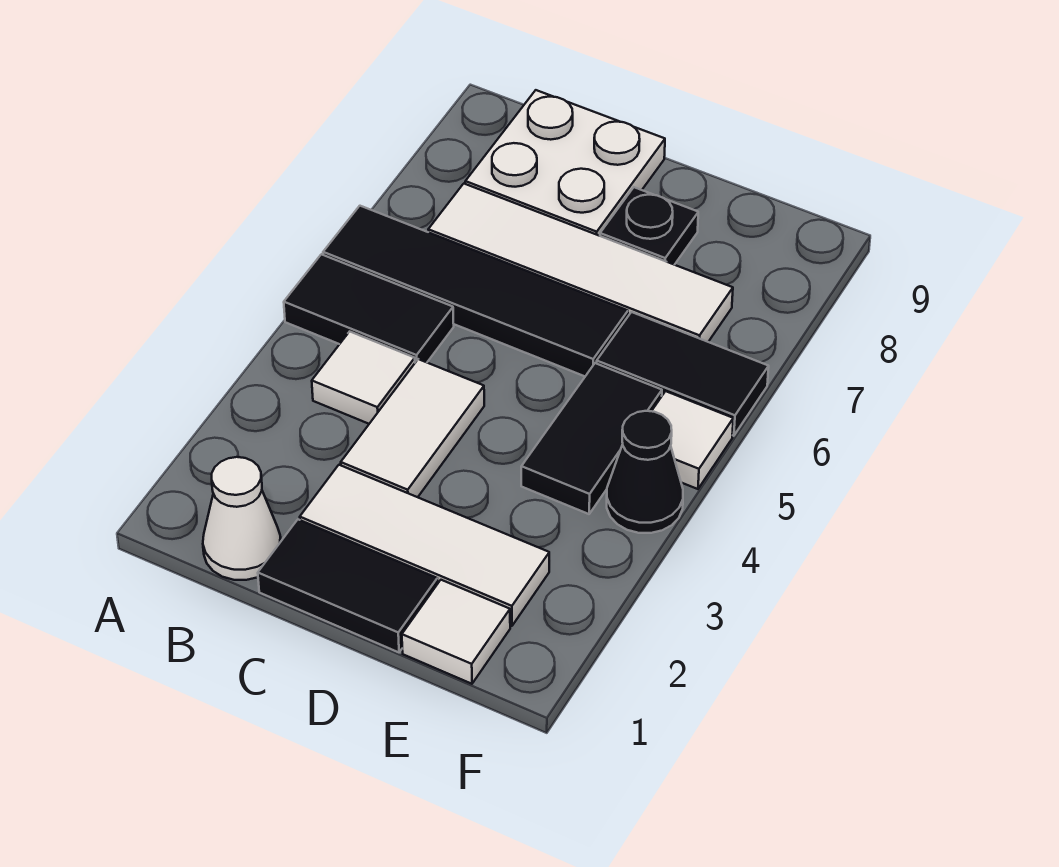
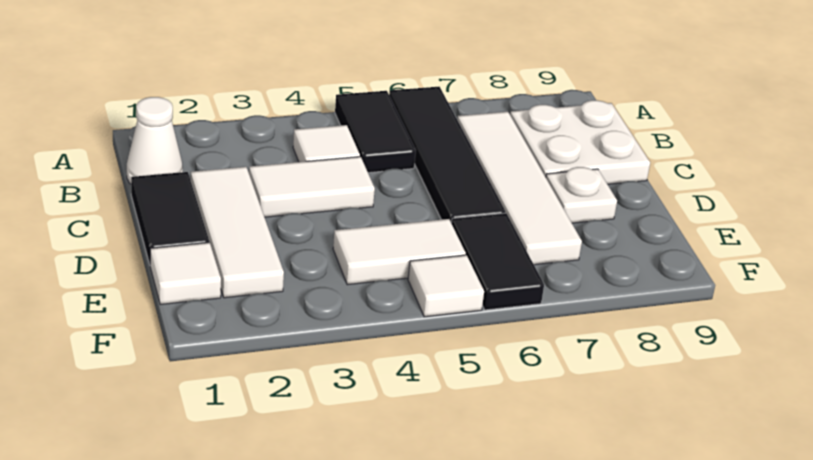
black 1x1 plate [600,187,698,265] -> white 1x1 plate [546,167,617,223]
black 1x2 tile [521,363,662,514] -> white 1x2 tile [333,219,466,285]
black 1x1 cone [607,411,683,533] -> none

